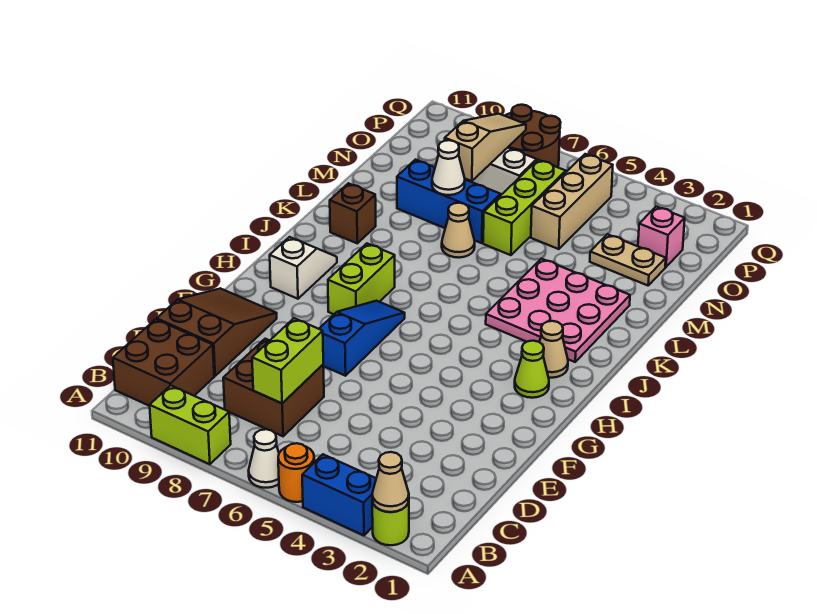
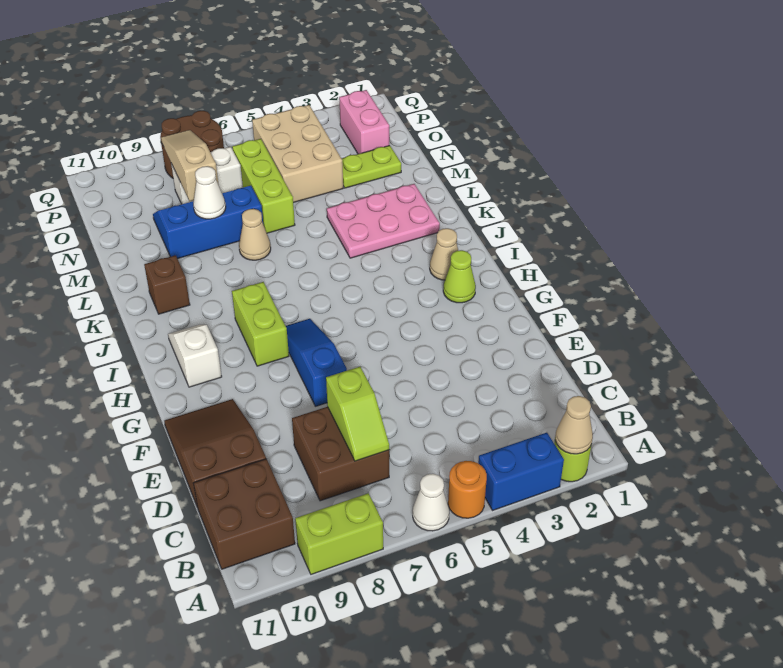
lime 1x2 brick [252,318,323,403] -> lime 1x2 slope [326,367,389,461]
pink 3x3 plate [486,259,630,362] -> pink 2x3 plate [327,184,440,258]
tan 1x2 plate [590,234,666,285] -> lime 1x2 plate [342,145,401,188]
tan 1x3 brick [531,154,613,249] -> tan 2x3 brick [252,105,343,203]
pink 1x1 brick [638,207,685,267] -> pink 1x2 brick [339,90,389,154]

